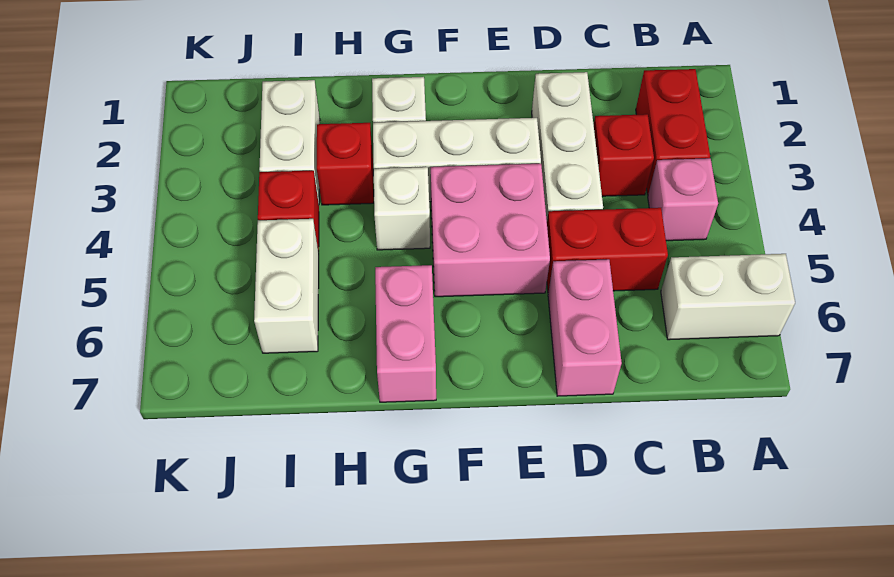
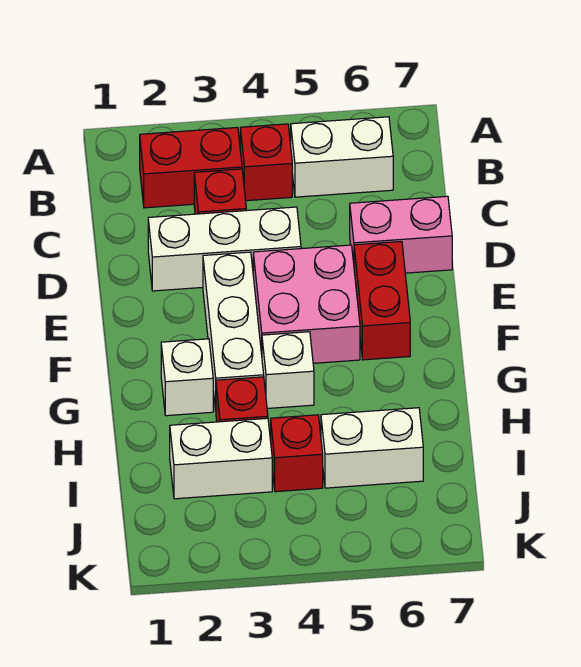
white 1x2 brick [661,254,795,340] -> white 1x2 brick turned to [291,117,393,197]
pink 1x1 brick [648,158,718,241] -> red 1x1 brick [240,124,292,201]
red 1x2 brick [547,208,668,293] -> red 1x2 brick moved to [354,241,410,360]
pink 1x2 brick [375,265,436,402] -> none

